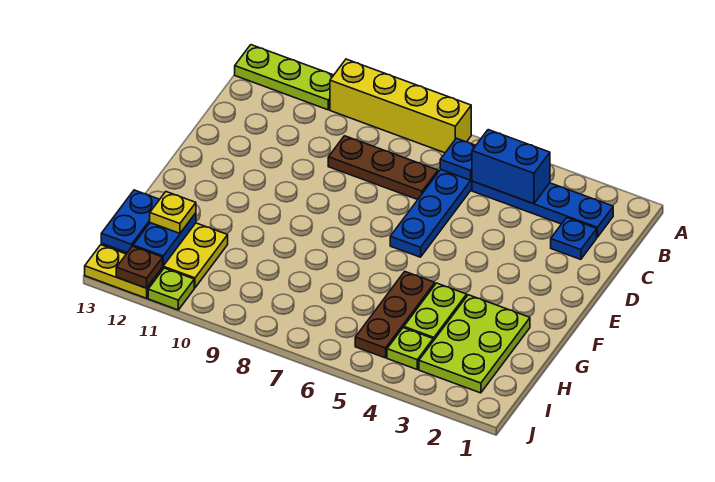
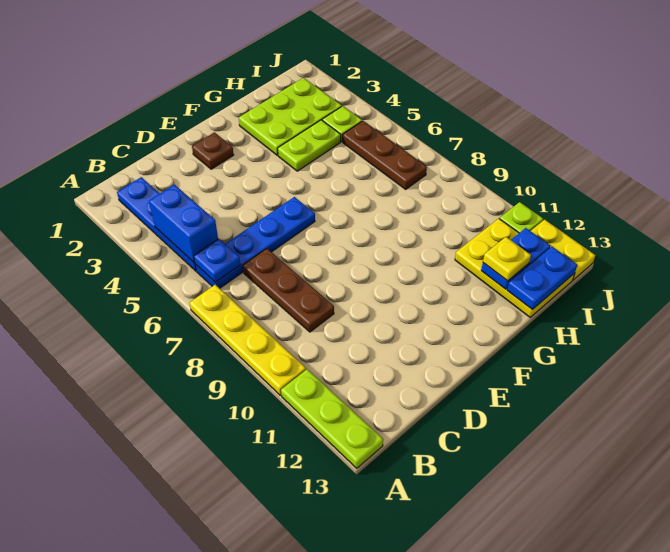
yellow 1x4 brick [330,59,471,153] -> yellow 1x4 plate [190,285,306,395]
blue 1x1 plate [551,218,597,259] -> none
brown 1x3 plate [355,272,435,358] -> brown 1x3 plate turned to [343,121,427,189]
brown 1x1 plate [116,246,163,288] -> brown 1x1 plate moved to [192,132,234,169]

